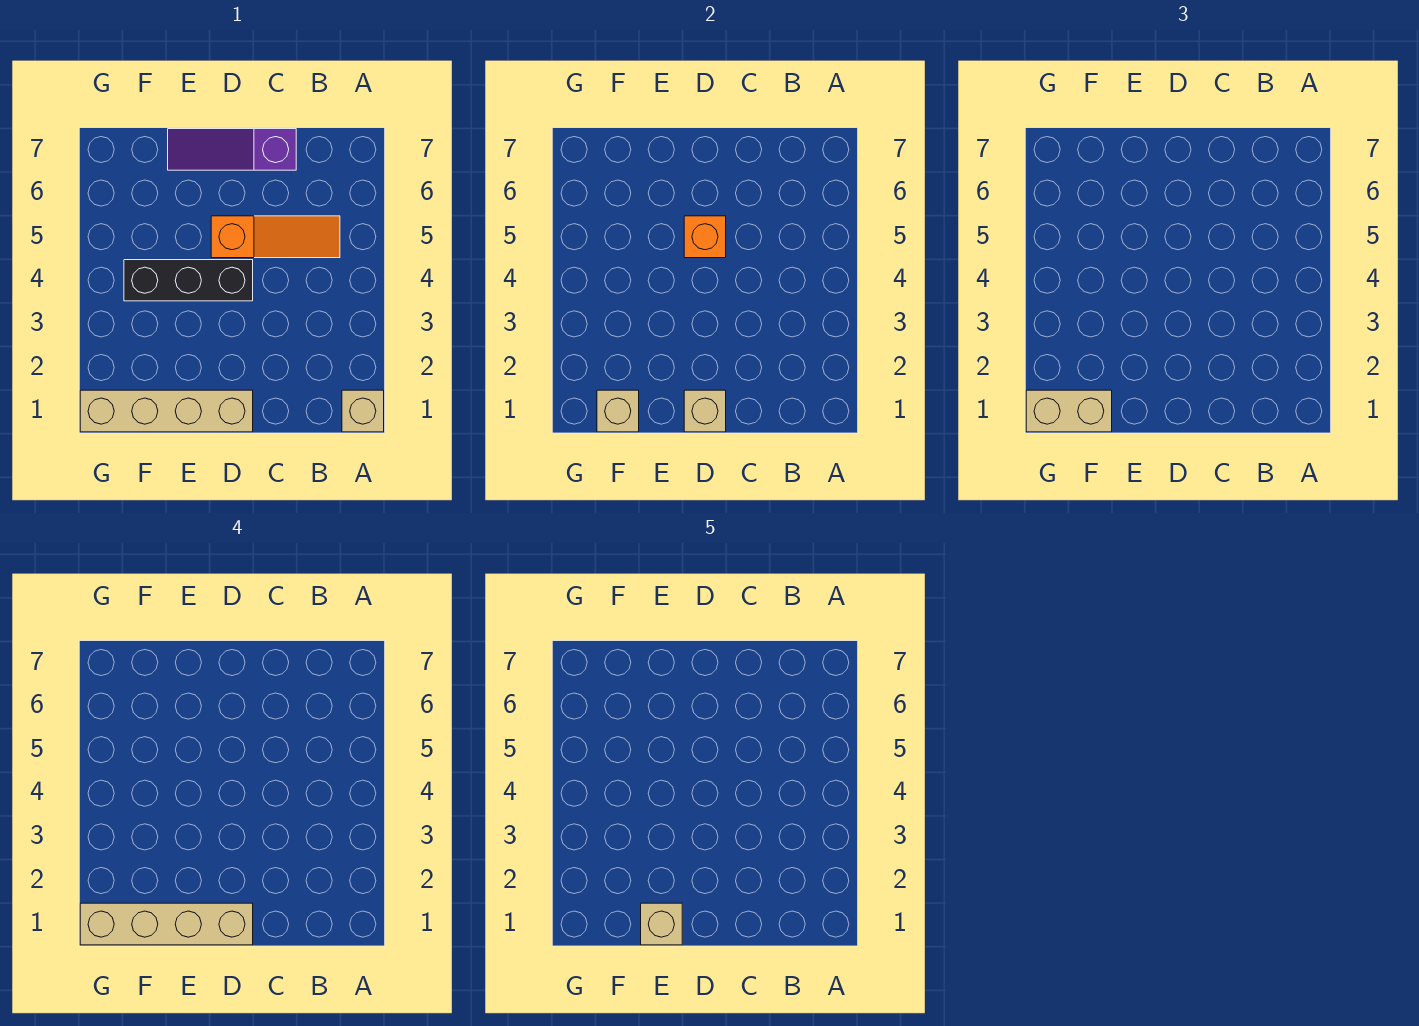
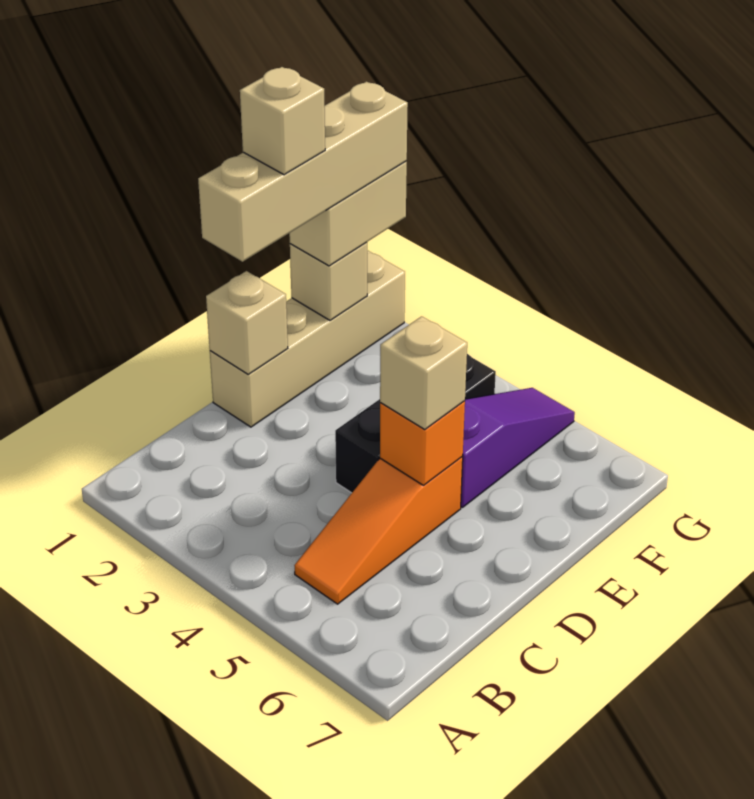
tan 1x1 brick [342,390,384,432] -> tan 1x1 brick moved to [380,316,467,430]
purple 1x3 slope [168,129,296,170] -> purple 1x3 slope moved to [461,388,575,507]

